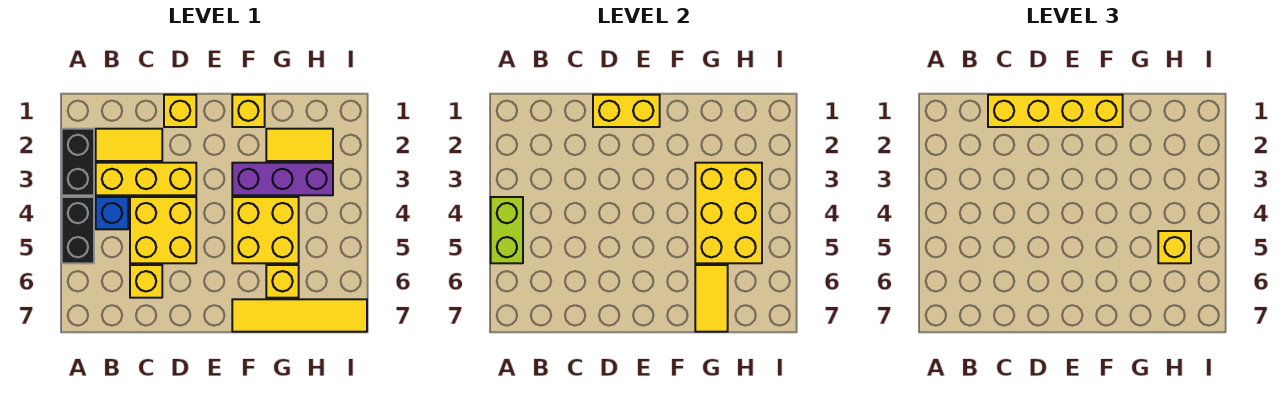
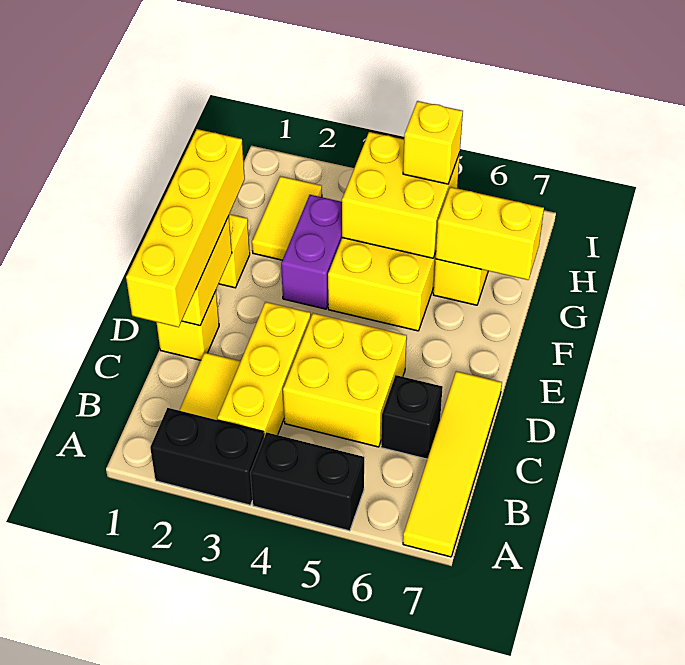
lime 1x2 brick [491,197,523,263] -> none
blue 1x1 brick [96,197,128,229] -> none
yellow 1x1 brick [130,265,162,298] -> black 1x1 brick [381,375,443,459]
purple 1x3 brick [232,163,333,195] -> purple 1x2 brick [281,195,342,309]
yellow 1x4 tile [232,299,367,332] -> yellow 1x4 tile moved to [403,371,502,557]
yellow 2x3 brick [695,163,762,263] -> yellow 2x2 brick [342,132,460,258]
yellow 1x2 tile [695,265,728,332] -> yellow 1x2 brick [436,187,544,280]

